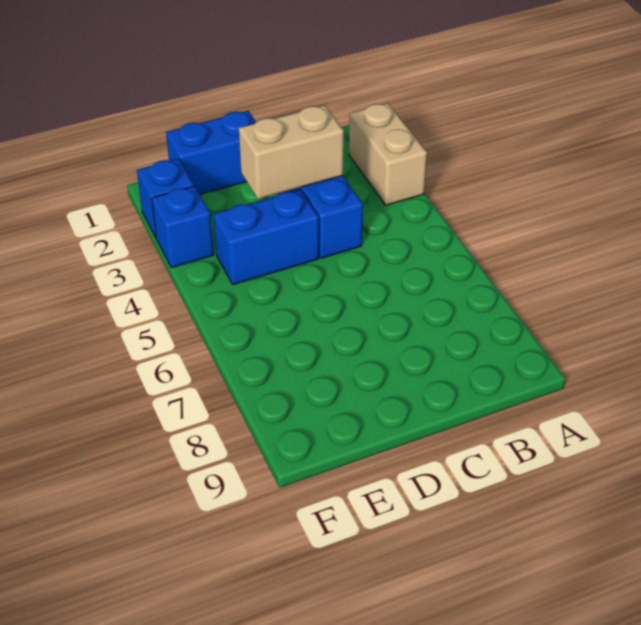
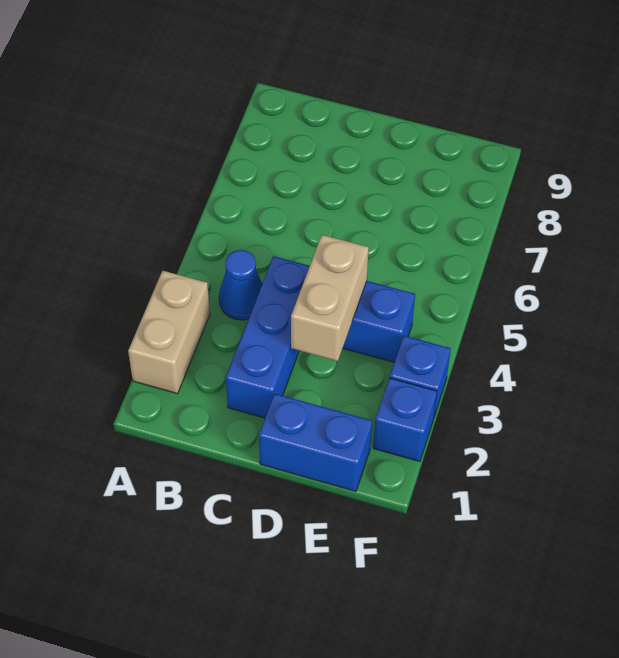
none -> blue 1x1 cone [219,250,262,320]
tan 1x2 brick [239,105,344,199] -> tan 1x2 brick turned to [291,235,369,361]

